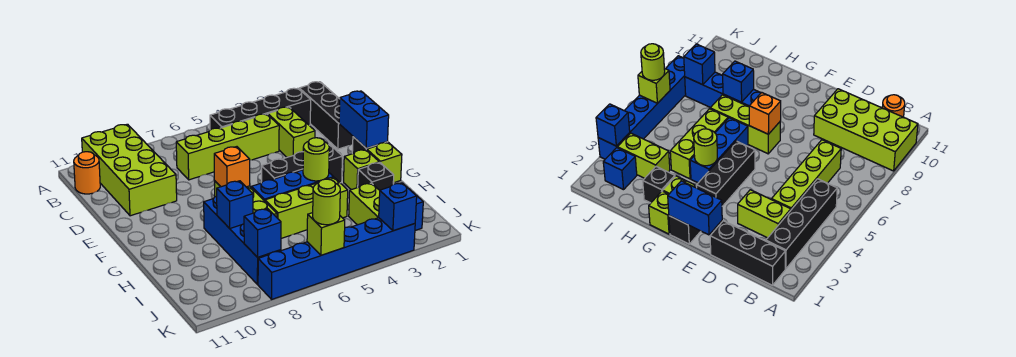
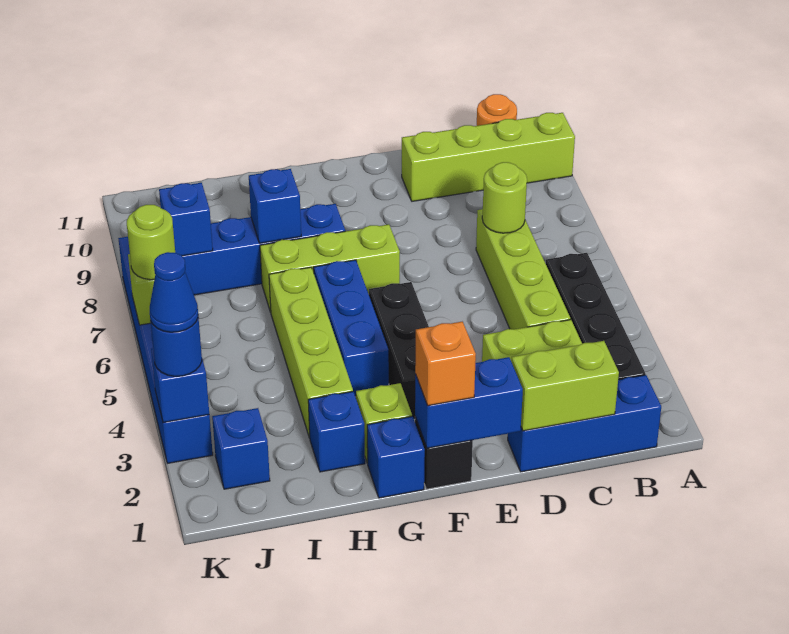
lime 2x4 brick [82,124,177,216] -> lime 1x4 brick [402,113,575,201]
black 1x3 brick [299,82,353,149] -> blue 1x3 brick [508,375,661,472]
orange 1x1 brick [214,147,250,187] -> orange 1x1 brick moved to [415,322,476,406]
lime 1x1 brick [367,142,402,183] -> blue 1x1 brick [367,417,425,498]
lime 1x1 round brick [303,138,329,181] -> lime 1x1 round brick moved to [482,162,527,233]
black 1x1 brick [358,162,394,190] -> blue 1x1 brick [308,392,365,472]
lime 1x3 brick [265,178,348,238] -> lime 1x4 brick [269,267,353,438]
lime 1x2 brick [349,183,380,225] -> lime 1x2 brick moved to [511,341,619,431]
none -> blue 1x1 round brick [151,318,202,376]
none -> blue 1x1 cone [150,252,198,332]

